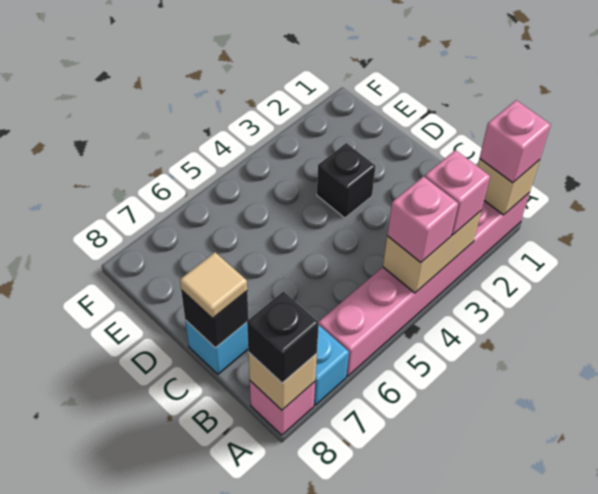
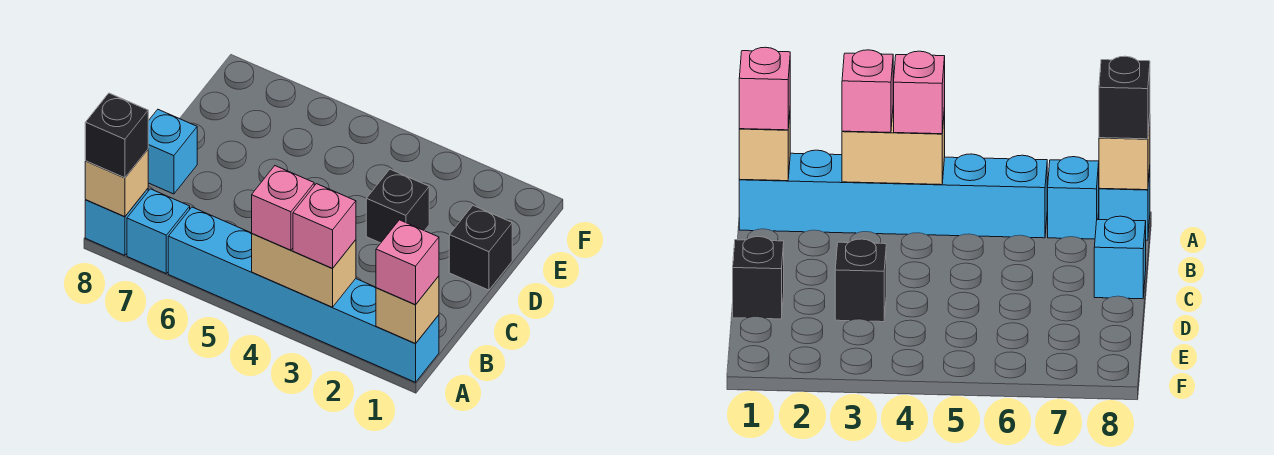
pink 1x6 brick [319,193,529,376] -> cyan 1x6 brick [168,207,439,382]
pink 1x1 brick [250,381,315,435] -> cyan 1x1 brick [85,189,148,255]
black 1x1 brick [181,290,249,348] -> black 1x1 brick moved to [449,206,512,290]
tan 1x1 tile [180,252,247,318] -> none

